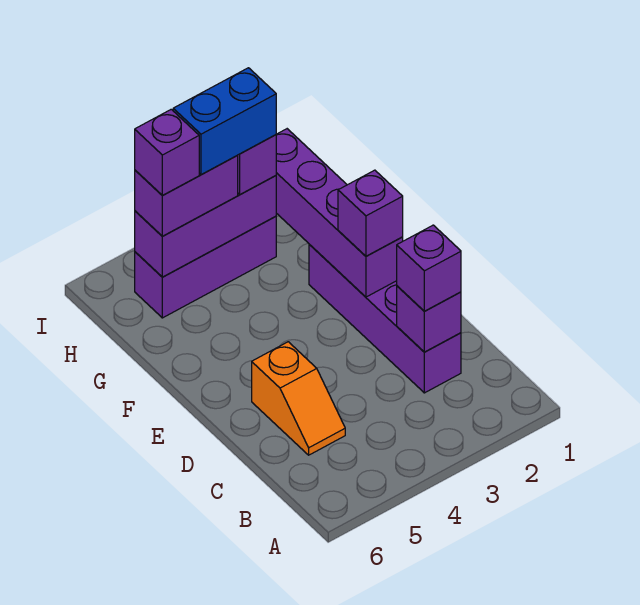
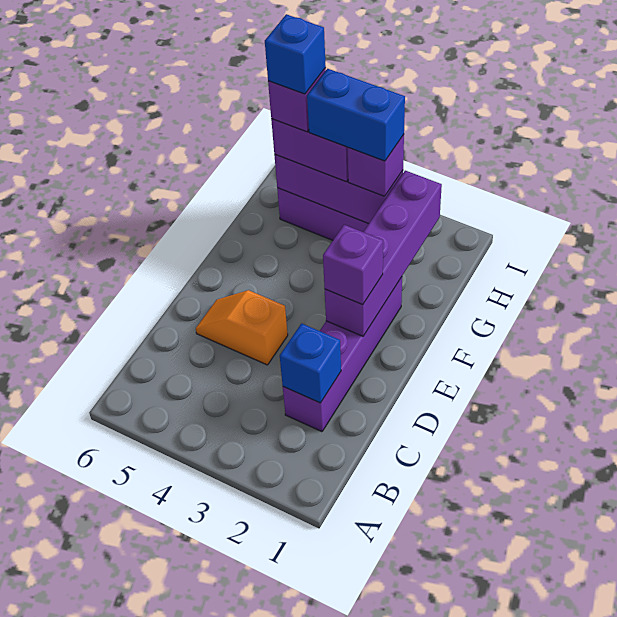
purple 1x1 brick [397,286,461,352] -> blue 1x1 brick [280,324,341,403]
purple 1x1 brick [397,225,461,311] -> none
orange 1x2 slope [252,342,345,455] -> orange 1x2 slope turned to [196,290,288,365]
none -> blue 1x1 brick [265,14,326,94]

